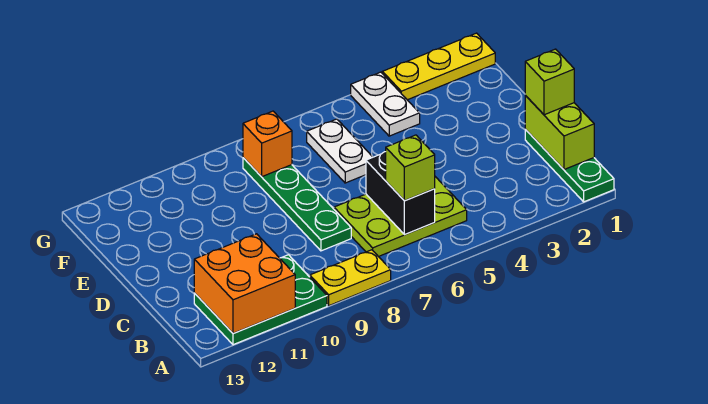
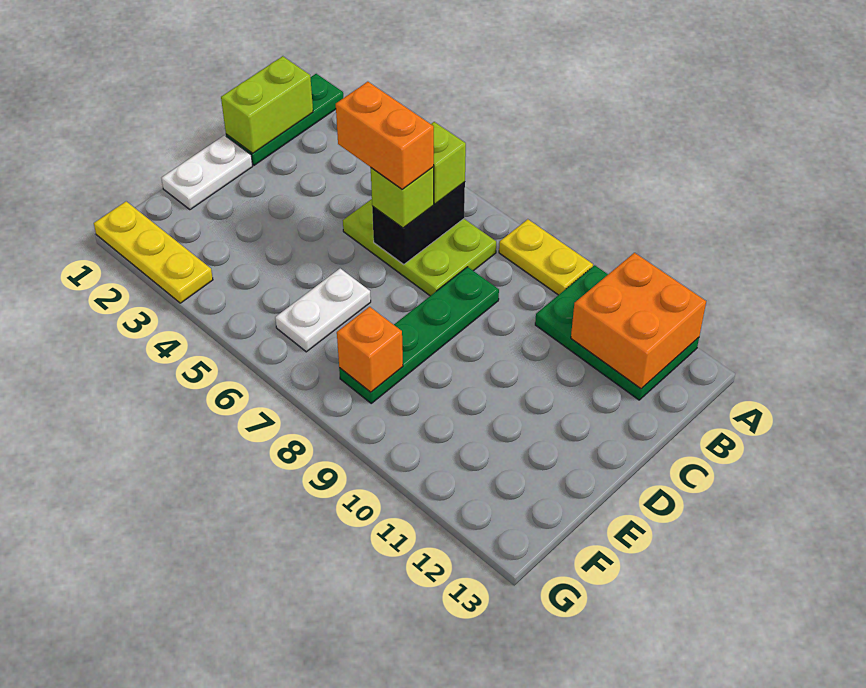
lime 1x1 brick [525,49,574,115] -> lime 1x1 brick moved to [371,167,434,228]
none -> orange 1x2 brick [336,82,434,189]
white 1x2 plate [351,72,420,136] -> white 1x2 plate moved to [161,135,253,210]

